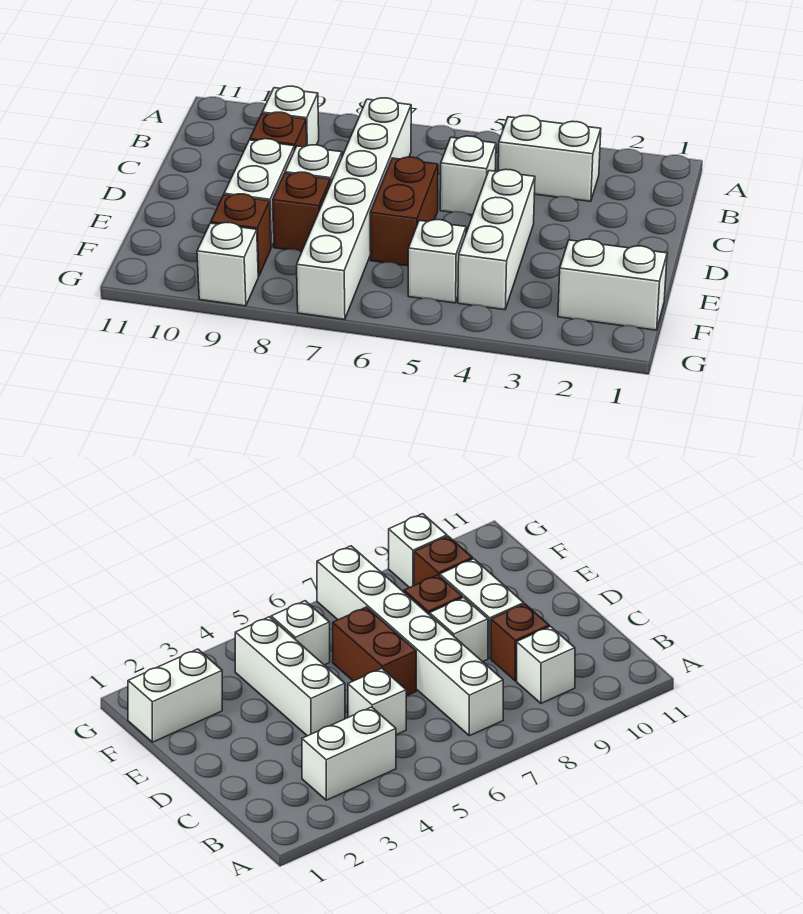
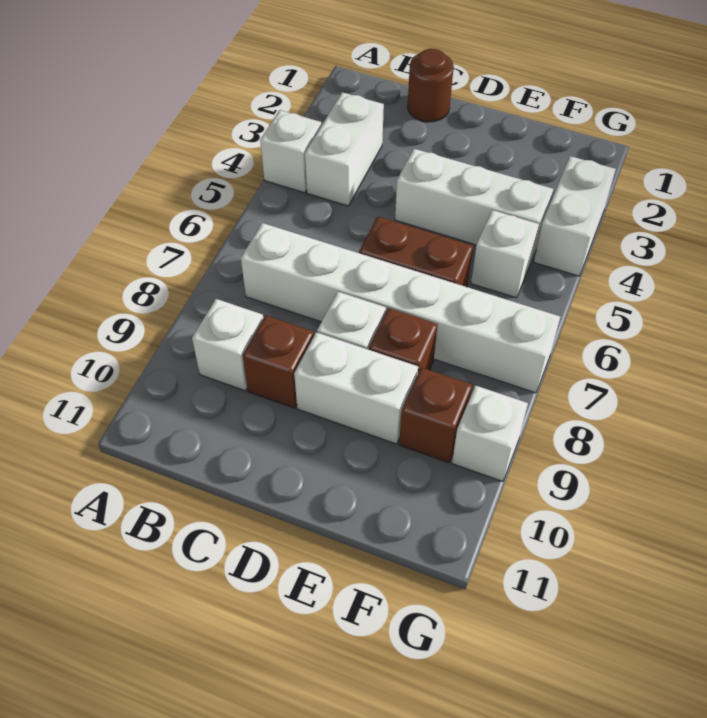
none -> brown 1x1 round brick [408,49,454,122]
white 1x1 brick [440,136,496,215] -> white 1x1 brick moved to [260,110,321,193]
white 1x2 brick [558,239,667,330] -> white 1x2 brick moved to [534,156,616,276]

